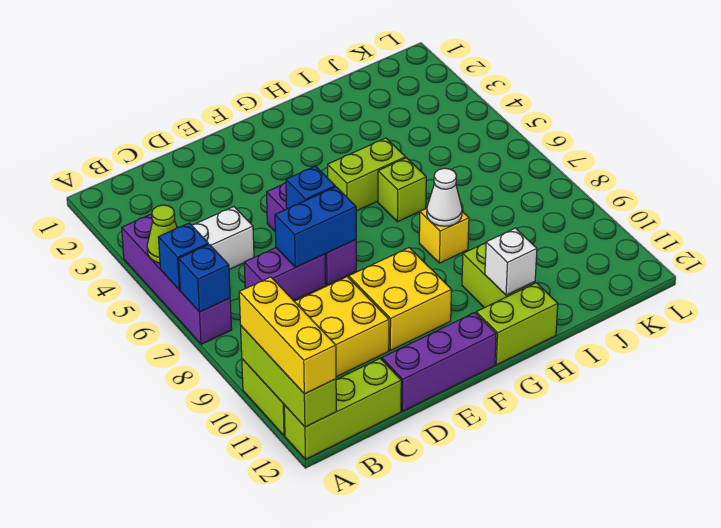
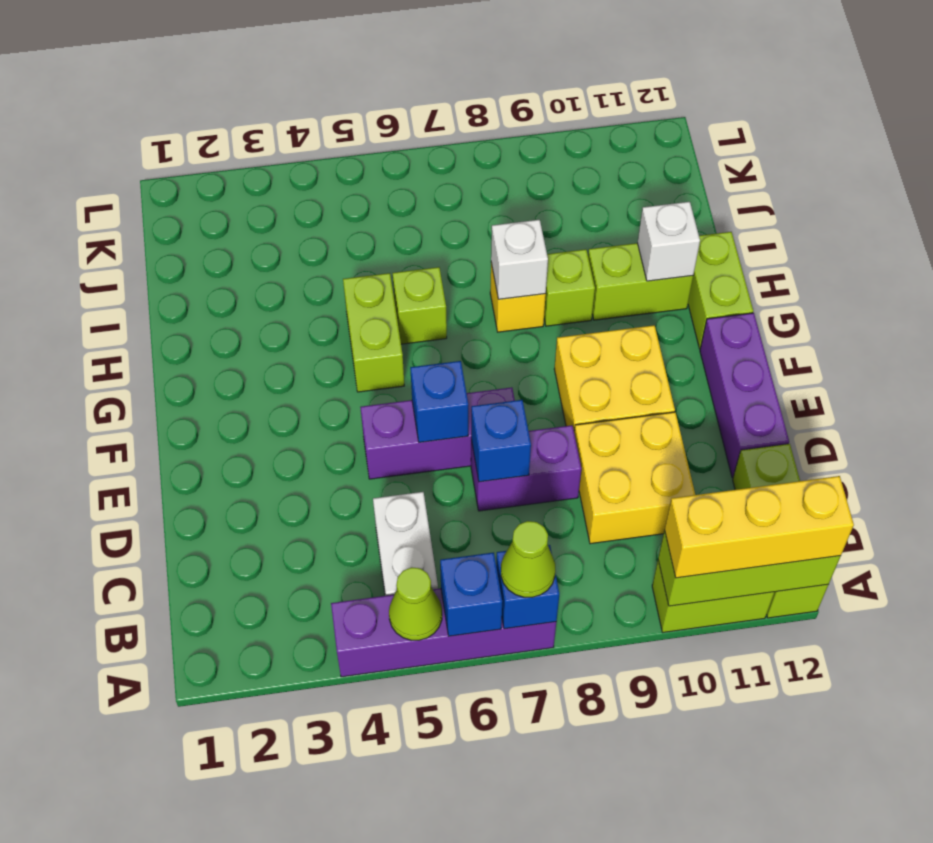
none -> lime 1x1 cone [501,521,555,597]
purple 1x2 brick [244,248,326,301] -> purple 1x2 brick turned to [471,425,581,511]
blue 1x2 brick [275,187,356,267] -> blue 1x1 brick [471,400,531,482]
white 1x1 cone [427,168,462,226] -> white 1x1 brick [491,220,548,299]
none -> lime 1x1 brick [544,249,595,326]

